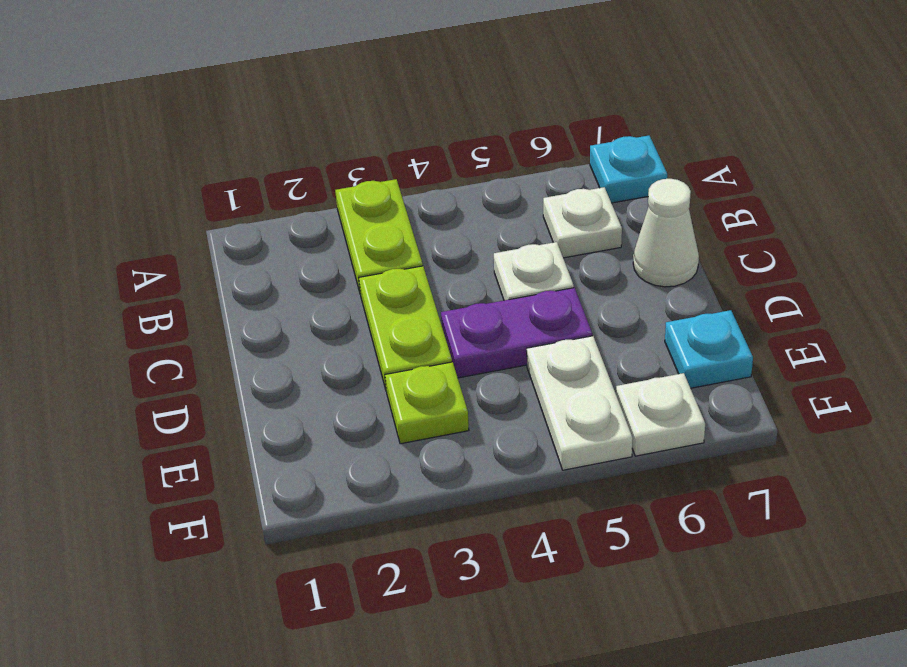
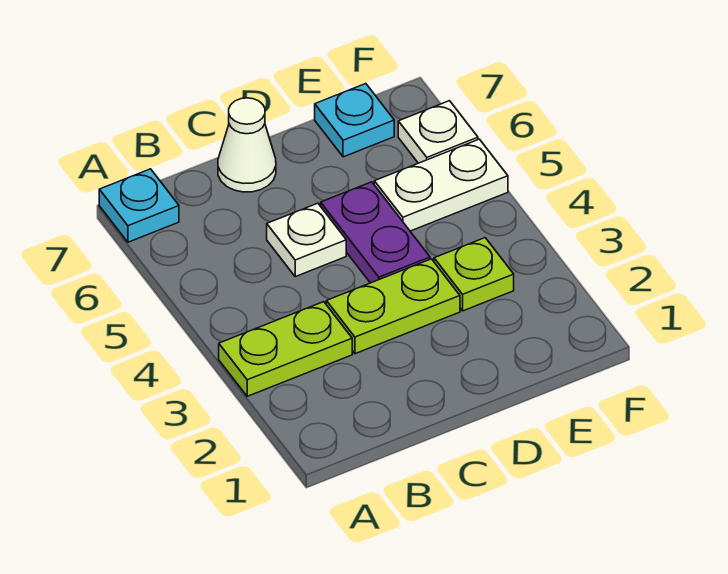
white 1x1 plate [543,187,622,258] -> none

